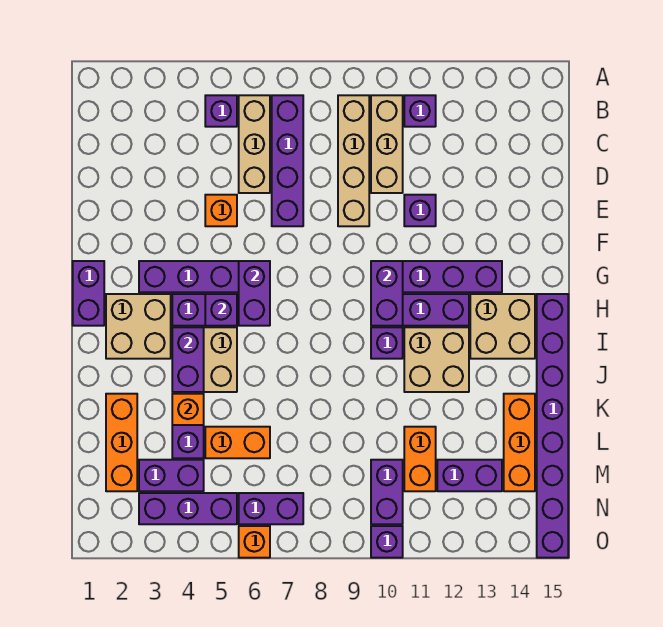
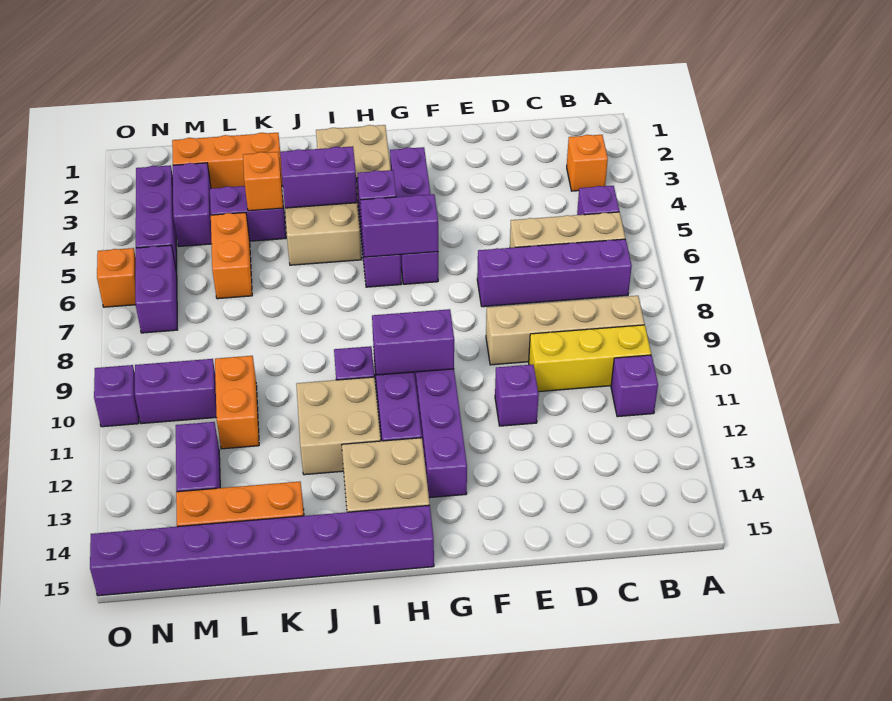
tan 1x3 brick [371,95,403,193] -> yellow 1x3 brick [529,325,651,392]
orange 1x1 brick [205,195,237,226] -> orange 1x1 brick moved to [567,135,608,191]
purple 1x2 brick [73,261,104,326] -> none
orange 1x2 brick [404,427,436,491] -> orange 1x2 brick turned to [215,356,259,449]

